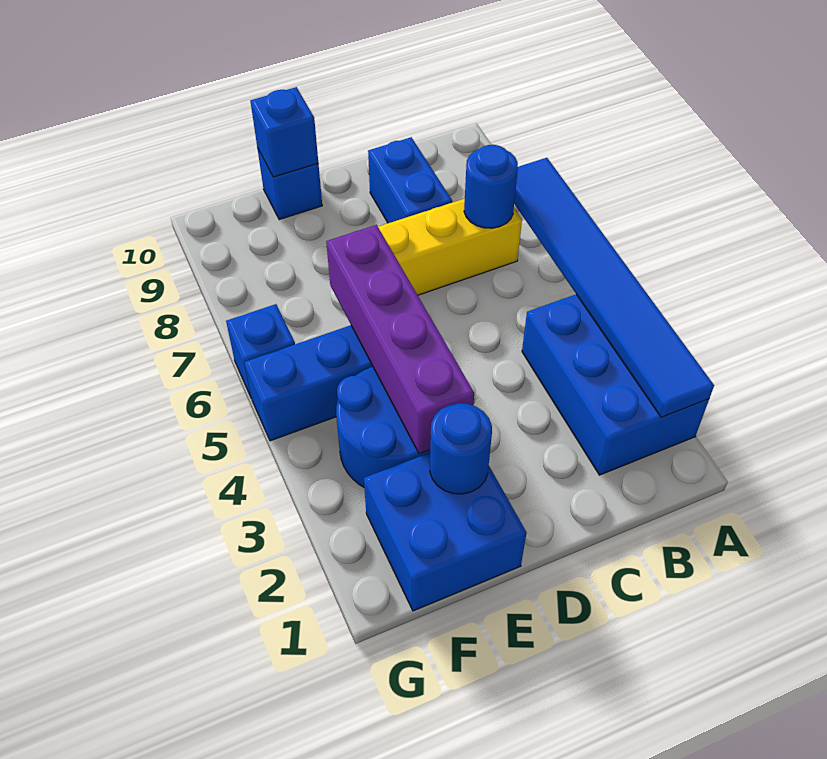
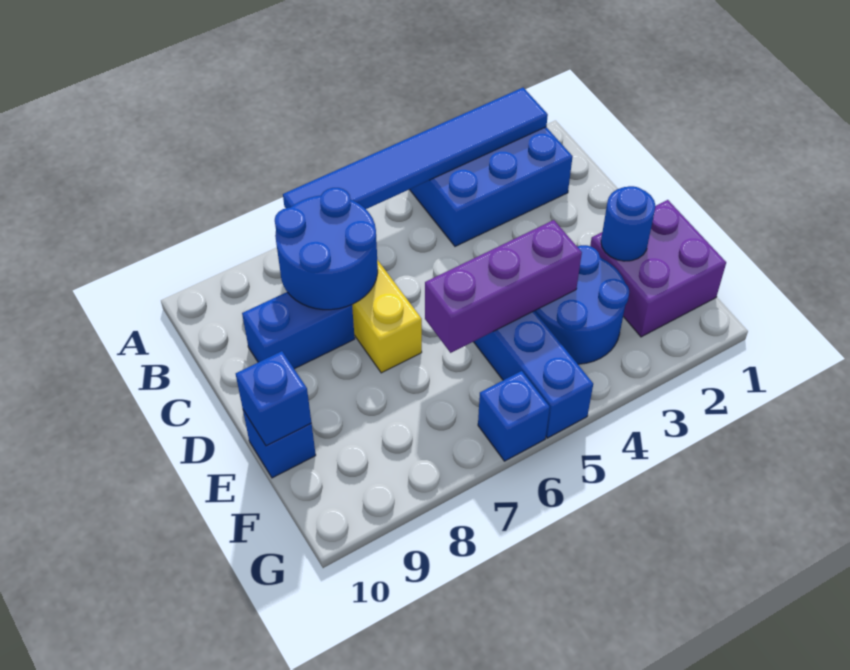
blue 1x1 round brick [464,145,518,228] -> blue 2x2 round brick [275,188,378,310]
blue 2x2 brick [364,453,527,611] -> purple 2x2 brick [590,200,726,337]
purple 1x4 brick [326,225,474,454] -> purple 1x3 brick [425,220,582,353]

